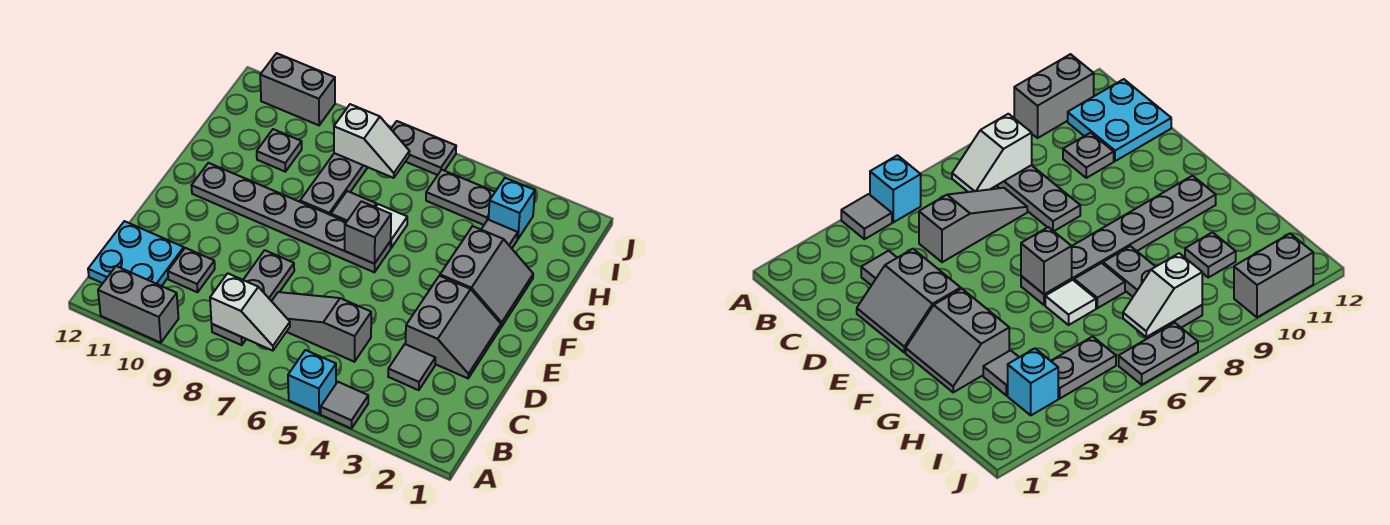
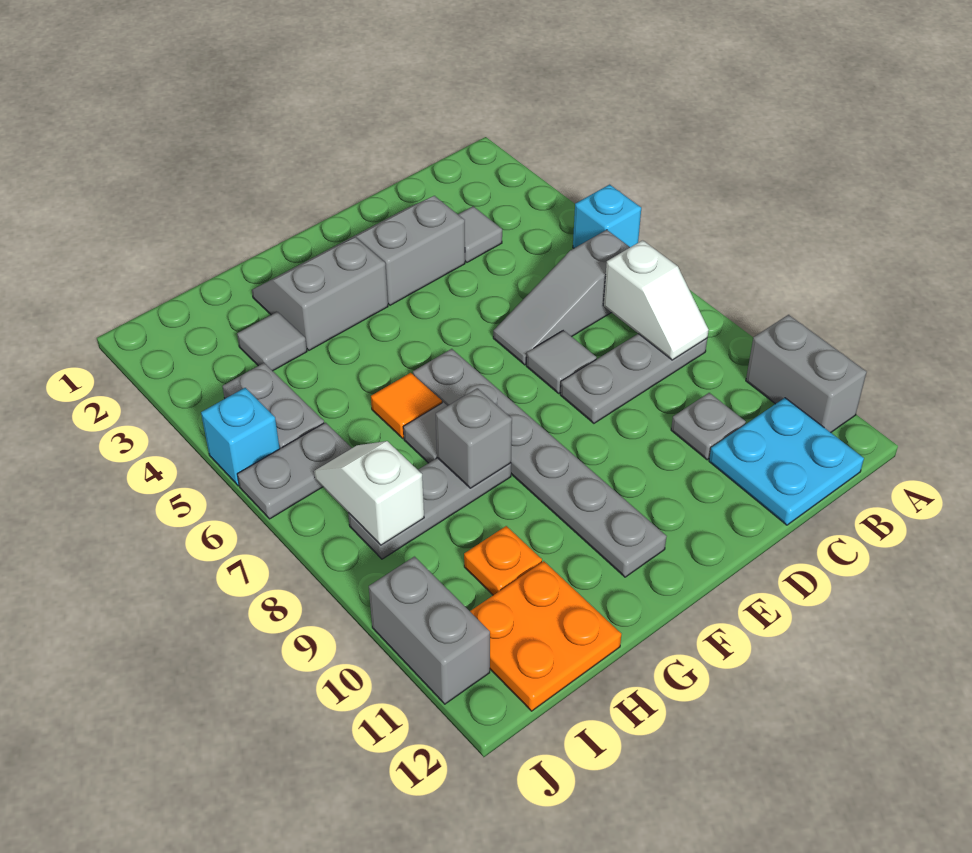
grey 1x1 tile [321,382,368,429] -> grey 1x1 tile moved to [526,330,597,393]
white 1x2 slope [210,273,290,351] -> white 1x2 slope turned to [603,240,709,360]
grey 1x3 slope [272,292,371,362] -> grey 1x3 slope turned to [493,230,630,365]
grey 1x1 brick [345,201,391,264] -> grey 1x1 brick moved to [436,388,512,488]
white 1x1 tile [376,204,407,248] -> orange 1x1 tile [371,373,442,438]
grey 1x1 plate [257,129,302,172] -> orange 1x1 plate [464,526,542,595]
none -> orange 2x2 plate [470,561,621,711]
cyan 1x1 brick [488,178,535,239] -> cyan 1x1 brick moved to [201,388,280,486]
grey 1x2 plate [391,121,456,175] -> grey 1x2 plate turned to [237,422,352,519]

